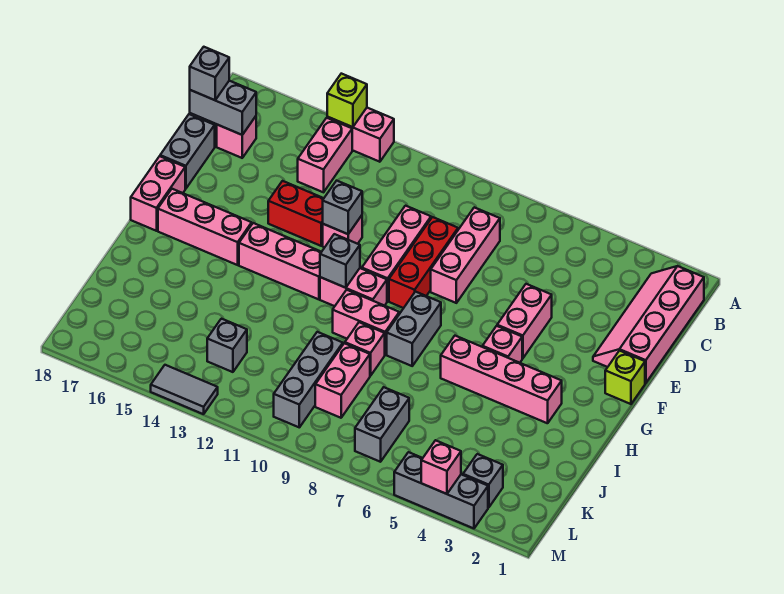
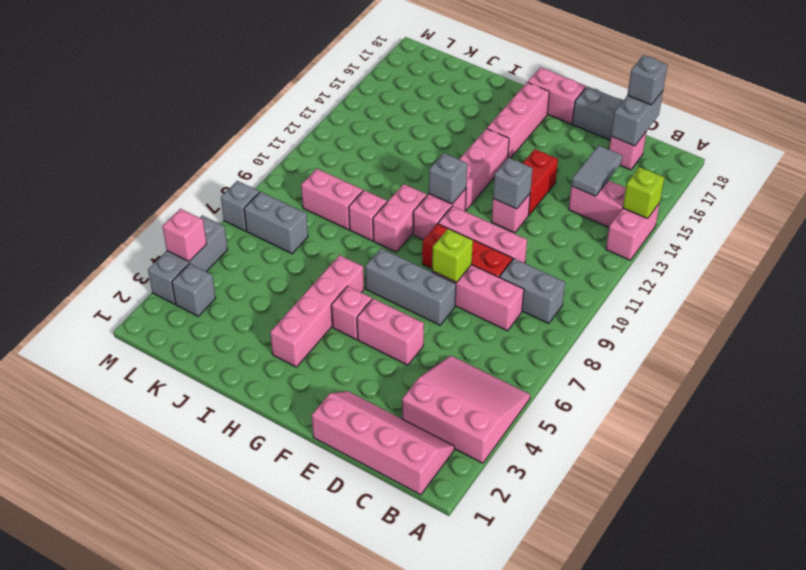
none -> pink 3x3 slope [402,356,530,463]
lime 1x1 brick [605,351,645,404] -> lime 1x1 brick moved to [432,229,473,282]
grey 1x2 brick [387,292,441,366] -> grey 1x2 brick moved to [499,259,565,324]
grey 1x3 brick [274,332,343,427] -> grey 1x3 brick moved to [365,249,456,325]
grey 1x1 brick [207,319,247,372] -> grey 1x1 brick moved to [221,181,259,231]
grey 1x2 tile [151,365,218,414] -> grey 1x2 tile moved to [571,145,622,196]

